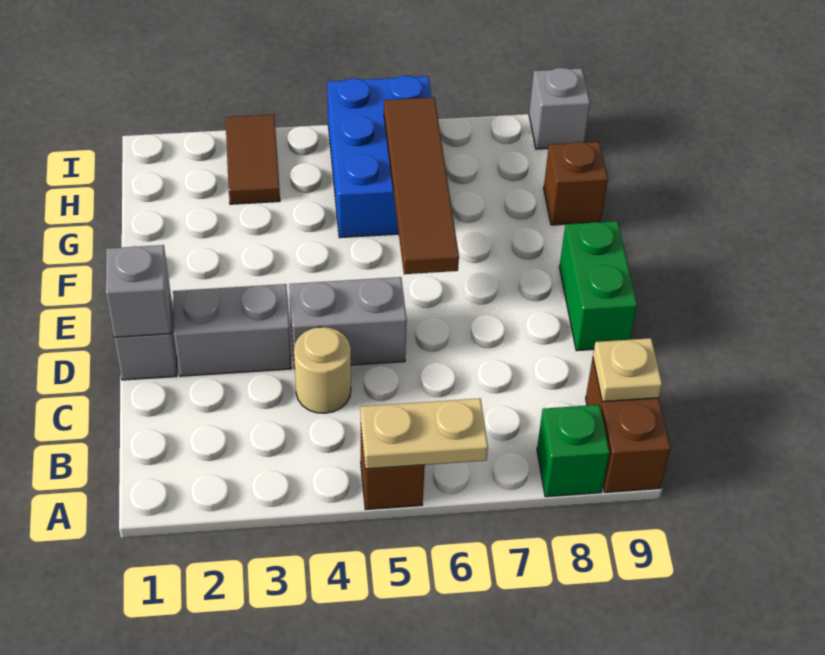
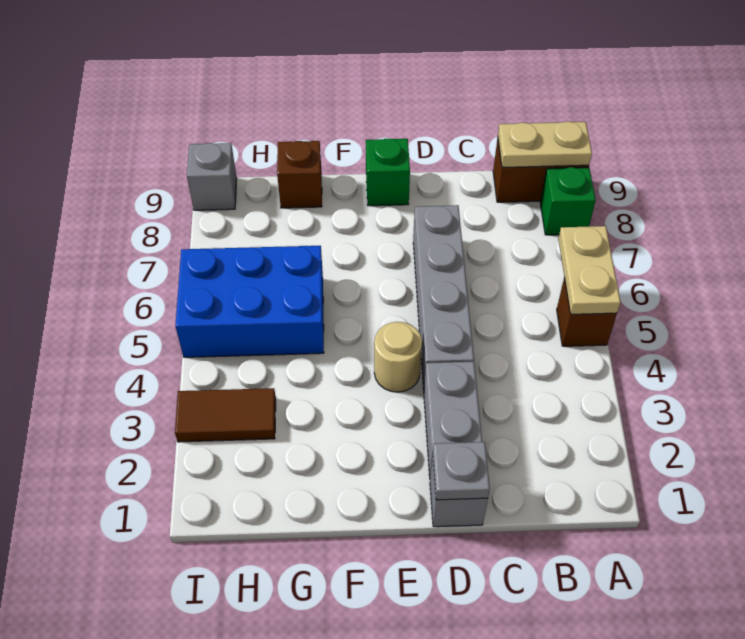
tan 1x1 plate [593,338,662,402] -> tan 1x2 plate [498,122,592,168]
tan 1x1 round brick [294,327,351,413] -> tan 1x1 round brick moved to [374,322,422,392]
grey 1x1 brick [106,245,171,337] -> grey 1x1 plate [432,442,490,500]
grey 1x2 brick [289,277,407,369] -> grey 1x4 brick [413,205,474,389]
green 1x2 brick [559,221,637,351] -> green 1x1 brick [366,139,410,206]
brown 1x4 tile [384,97,459,274] -> none

